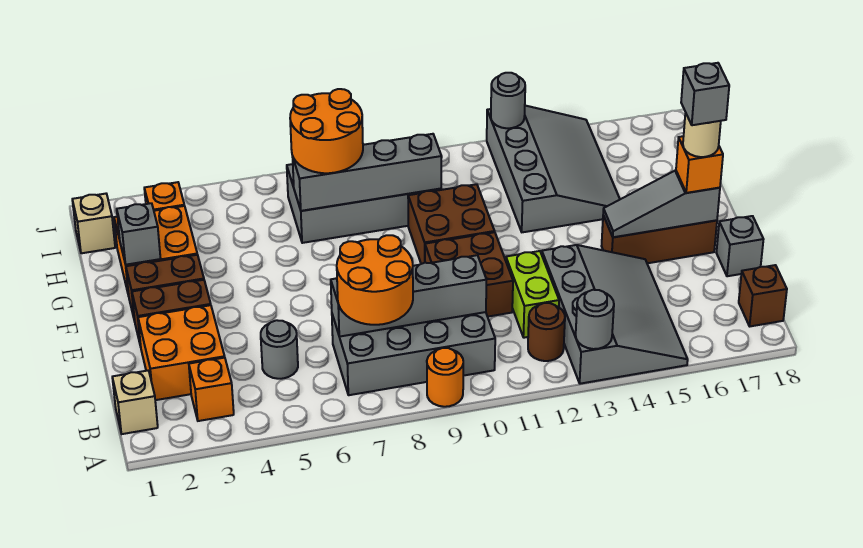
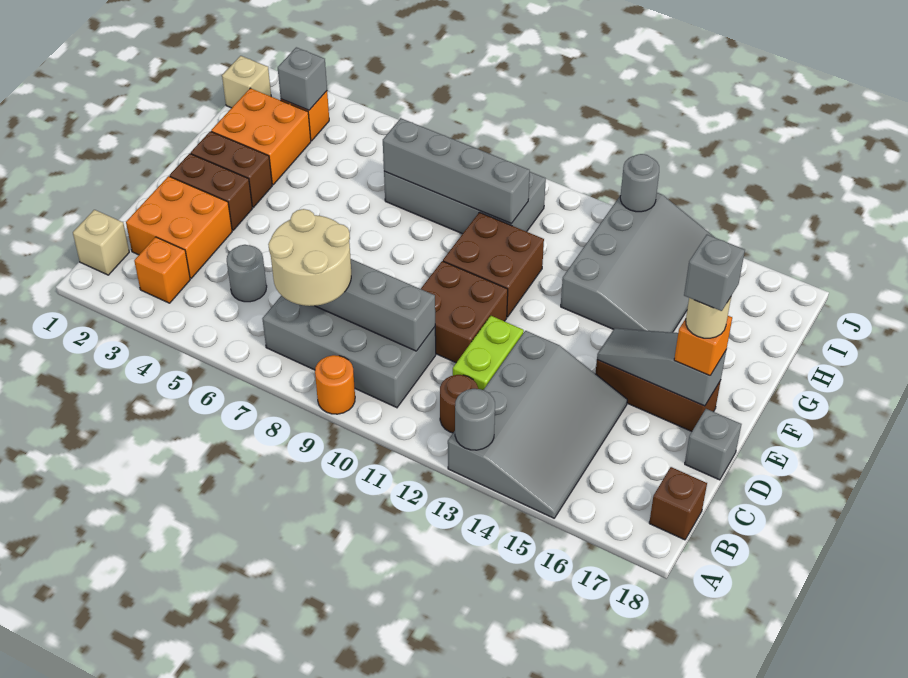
orange 2x2 round brick [337,235,413,325] -> tan 2x2 round brick [268,209,351,306]
grey 1x1 brick [117,203,161,265] -> grey 1x1 brick moved to [278,47,327,110]
orange 2x2 round brick [290,89,363,173] -> none

